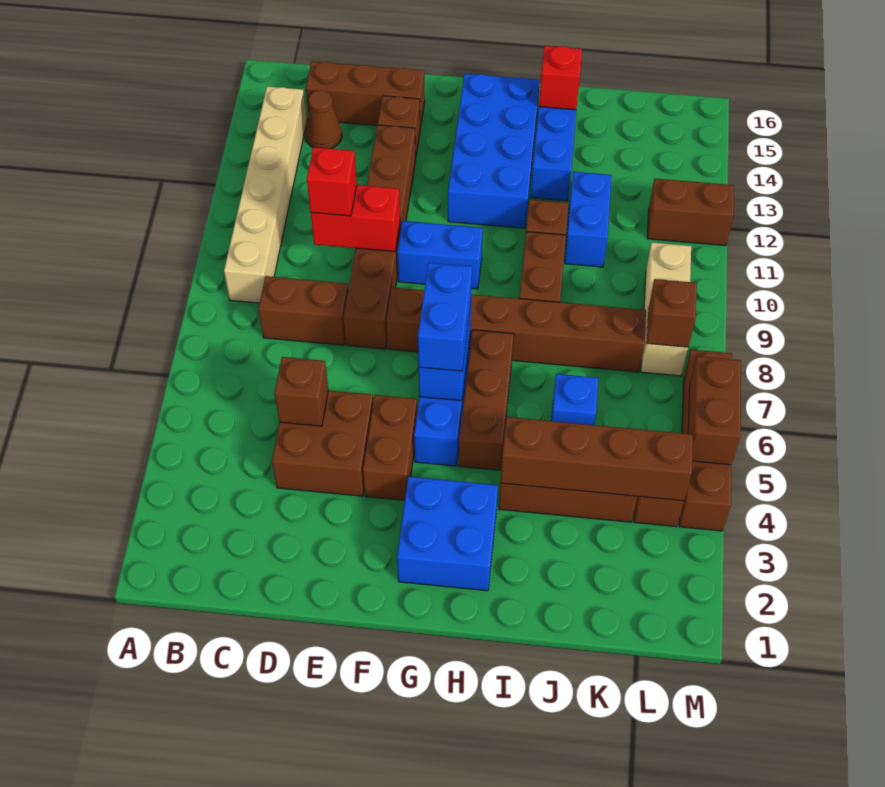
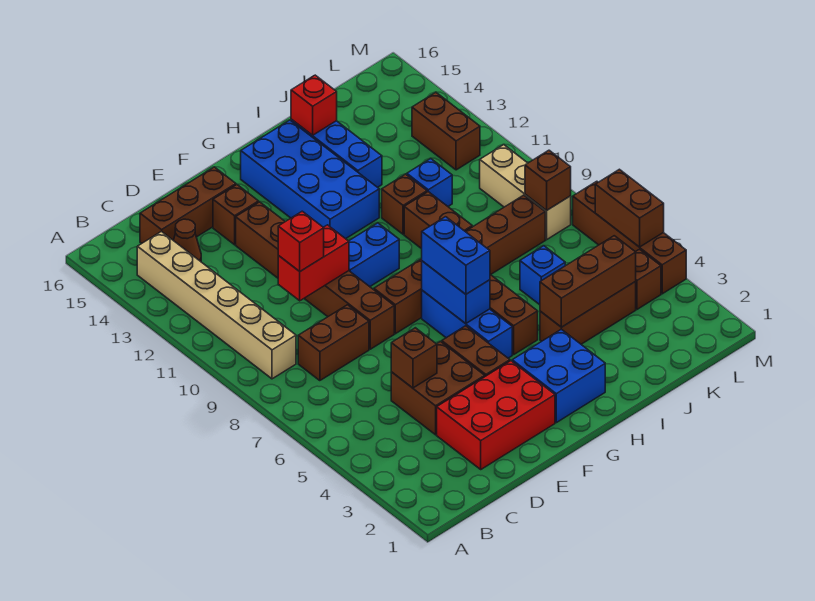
none -> red 2x3 brick [437,361,555,469]
brown 1x4 brick [501,417,693,501] -> brown 1x3 brick [540,236,636,327]
blue 1x2 brick [565,172,612,267] -> blue 1x1 brick [407,158,452,206]
brown 1x2 brick [647,179,734,246] -> brown 1x2 brick turned to [412,92,480,170]

